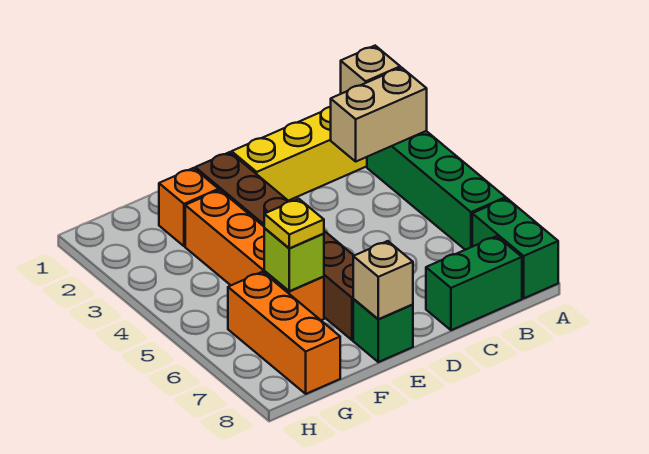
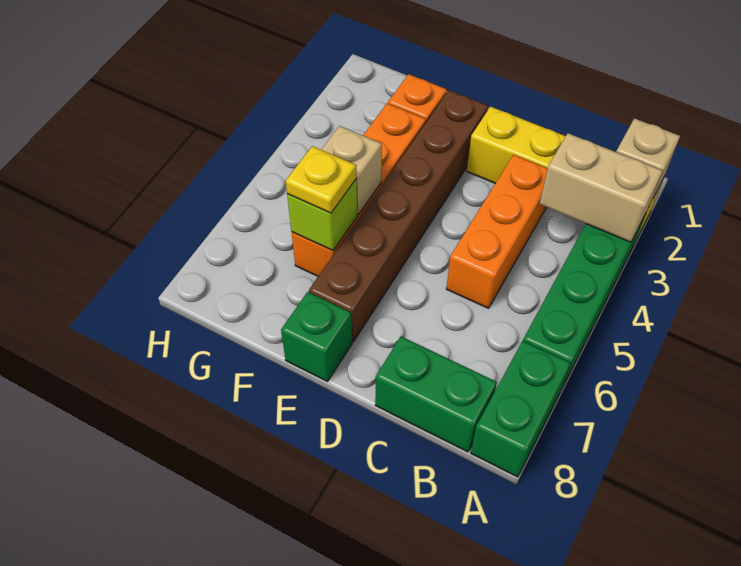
tan 1x1 brick [353,241,413,319] -> tan 1x1 brick moved to [321,126,382,215]
orange 1x3 brick [228,272,340,394] -> orange 1x3 brick moved to [446,155,548,308]

